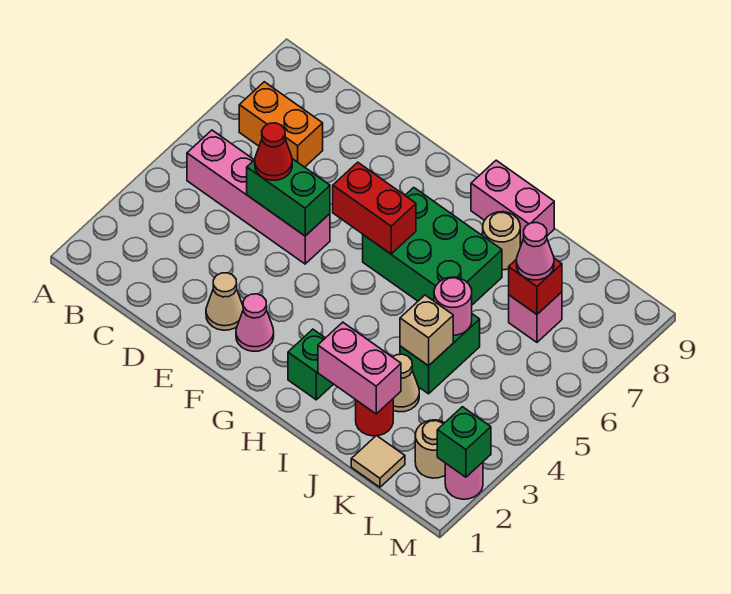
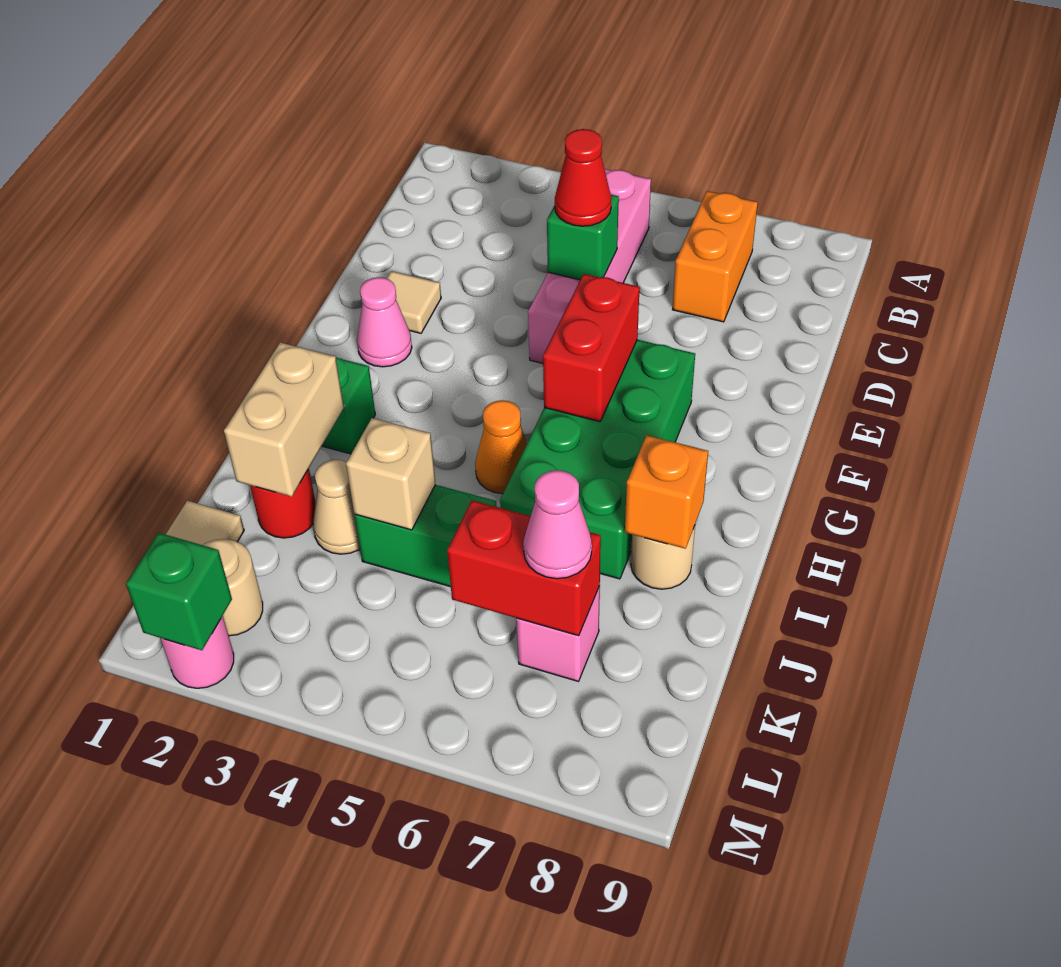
green 1x2 brick [247,159,330,236] -> green 1x1 brick [547,195,619,280]
tan 1x1 cone [206,273,243,330] -> tan 1x1 tile [387,271,441,333]
green 2x3 brick [363,188,502,305] -> green 2x4 brick [500,340,695,579]
none -> orange 1x1 cone [475,400,527,494]
pink 1x2 brick [471,160,554,246] -> none
pink 1x2 brick [318,322,401,414] -> tan 1x2 brick [224,342,344,497]
none -> orange 1x1 brick [625,435,708,549]
pink 1x1 round brick [434,277,472,335] -> none
red 1x1 brick [509,259,562,314] -> red 1x2 brick [447,500,601,636]

